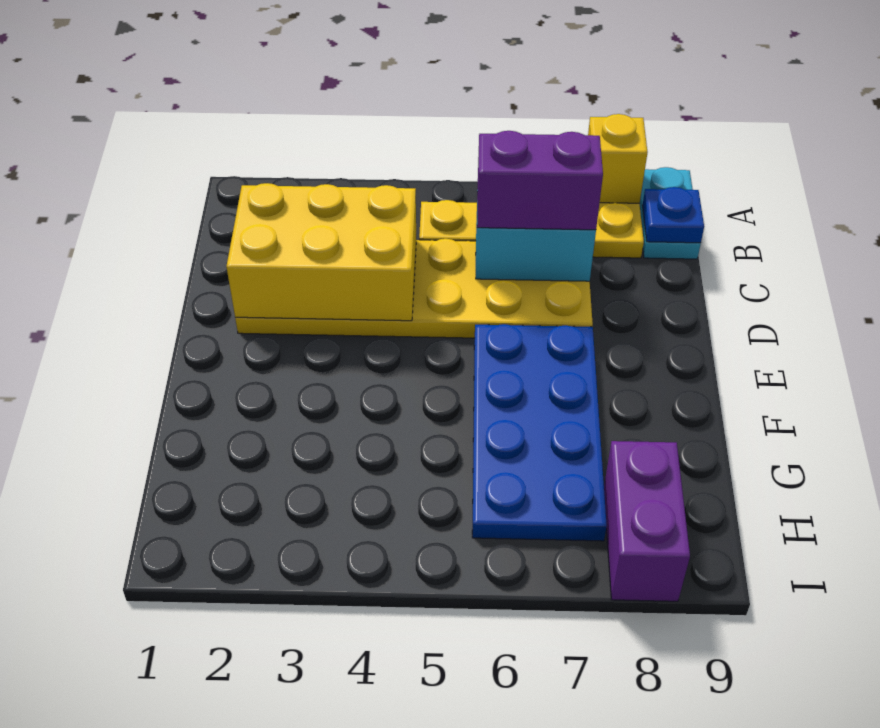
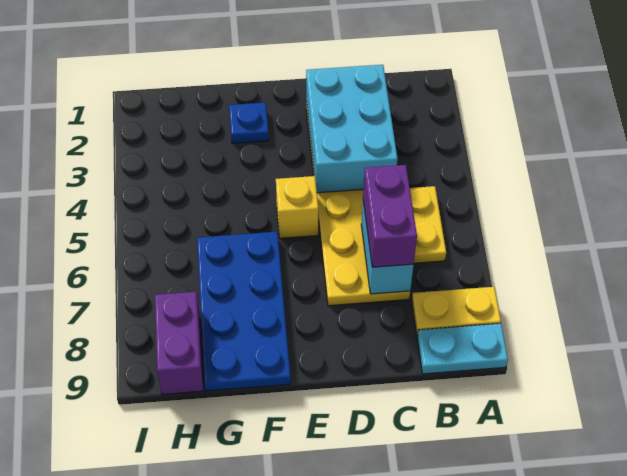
yellow 1x1 brick [588,114,647,203] -> yellow 1x1 brick moved to [276,176,319,238]
blue 1x1 plate [642,187,704,243] -> blue 1x1 plate moved to [229,102,269,143]
yellow 2x3 brick [226,183,416,321] -> cyan 2x3 brick [306,65,398,193]
blue 2x4 plate [472,324,607,541] -> blue 2x4 plate turned to [197,232,291,391]
purple 1x2 brick [604,441,690,601] -> purple 1x2 brick turned to [155,292,204,394]

